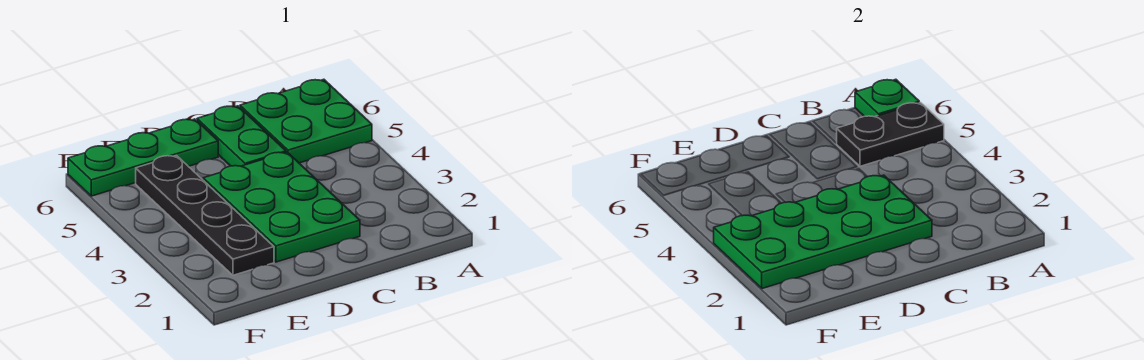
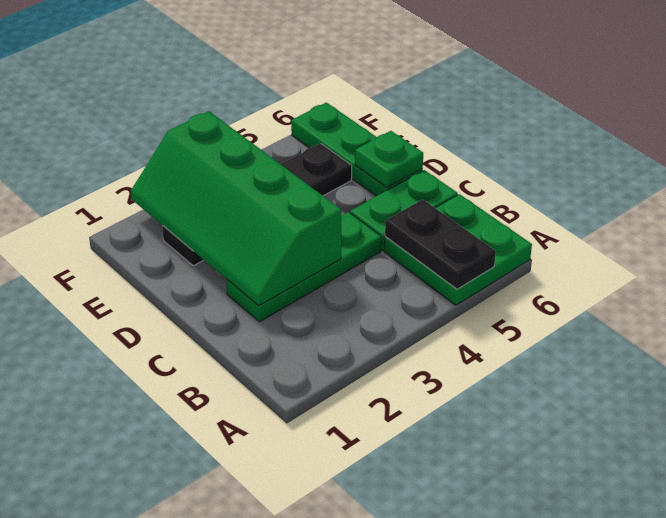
green 1x1 plate [855,79,919,117] -> green 1x1 plate moved to [355,131,423,188]
green 2x3 plate [203,152,360,262] -> green 1x3 plate [226,212,381,322]
green 2x4 plate [714,175,932,289] -> green 2x4 slope [131,111,341,306]

